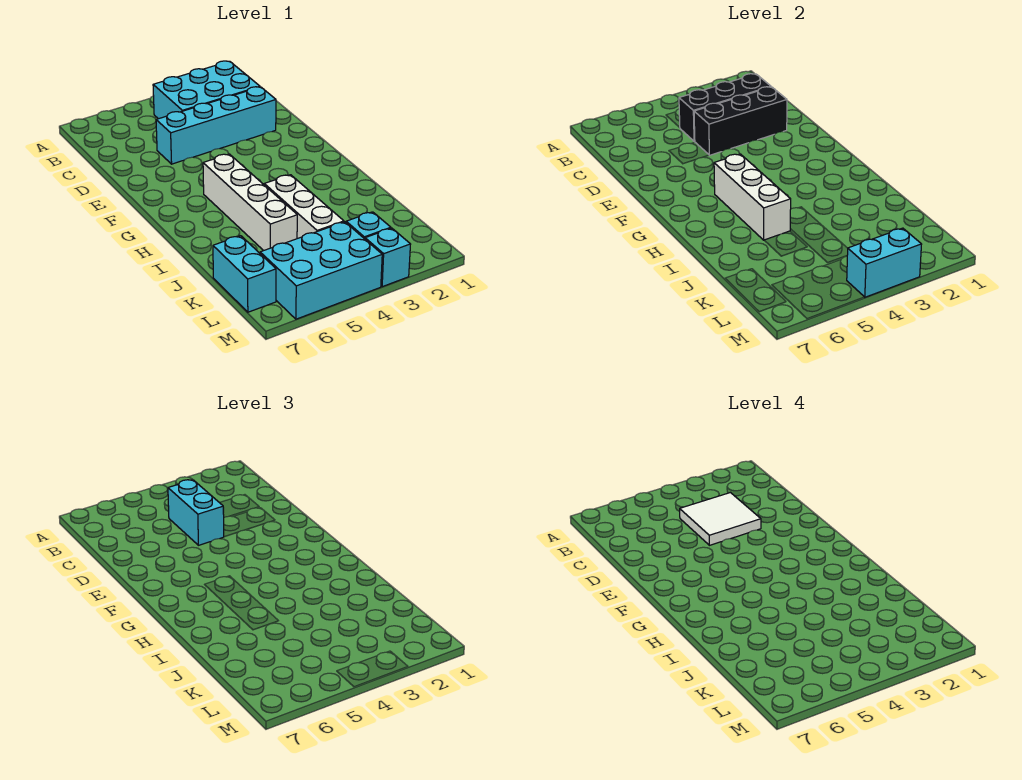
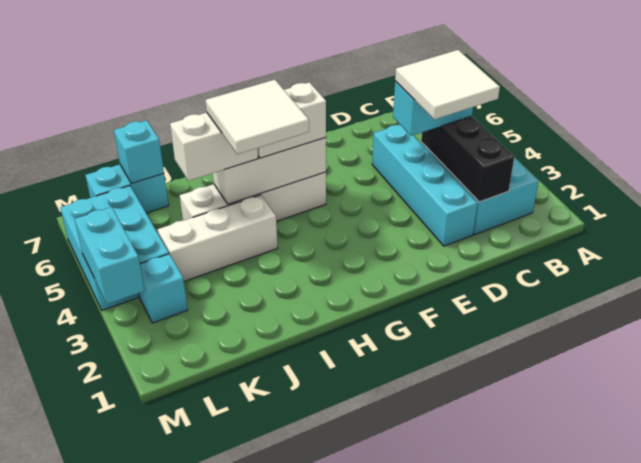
black 1x3 brick [694,87,787,155] -> none
none -> white 1x2 brick [258,82,326,158]
none -> white 2x2 tile [205,80,309,154]
none -> white 1x2 brick [170,113,258,181]
cyan 1x1 brick [365,228,411,287] -> cyan 1x1 brick moved to [114,120,164,183]

